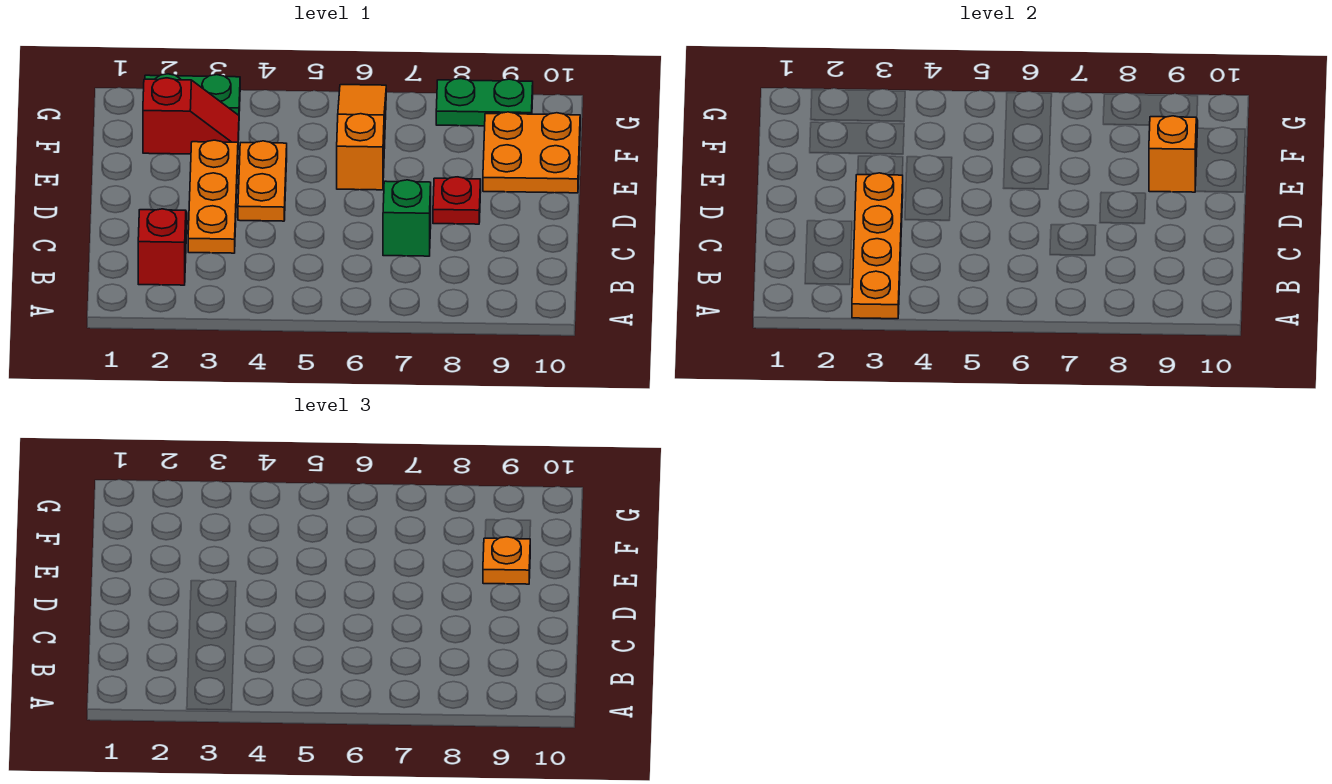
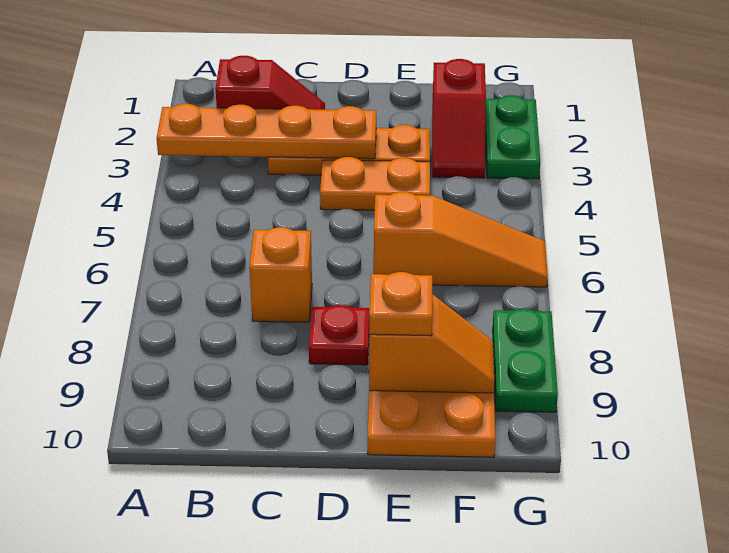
green 1x1 brick [383,180,431,256] -> orange 1x1 brick [249,227,312,322]

